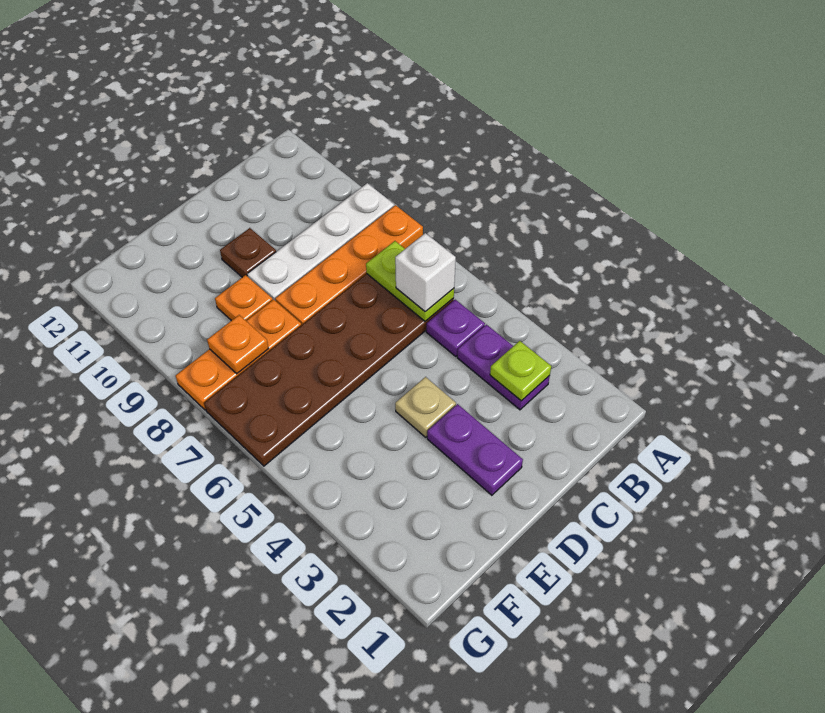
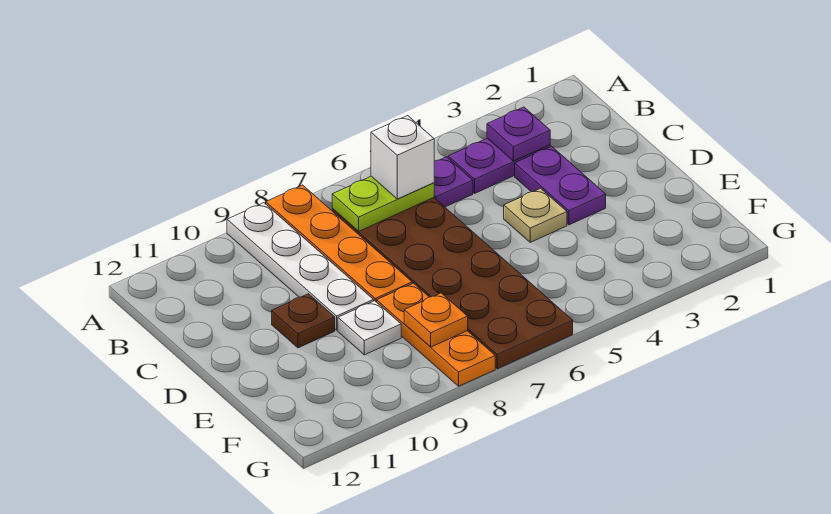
lime 1x1 plate [490,341,551,401] -> purple 1x1 plate [487,107,550,161]
purple 1x2 plate [427,404,523,495] -> purple 1x2 plate turned to [515,146,606,225]
orange 1x1 plate [215,275,273,321] -> white 1x1 plate [338,301,401,355]

